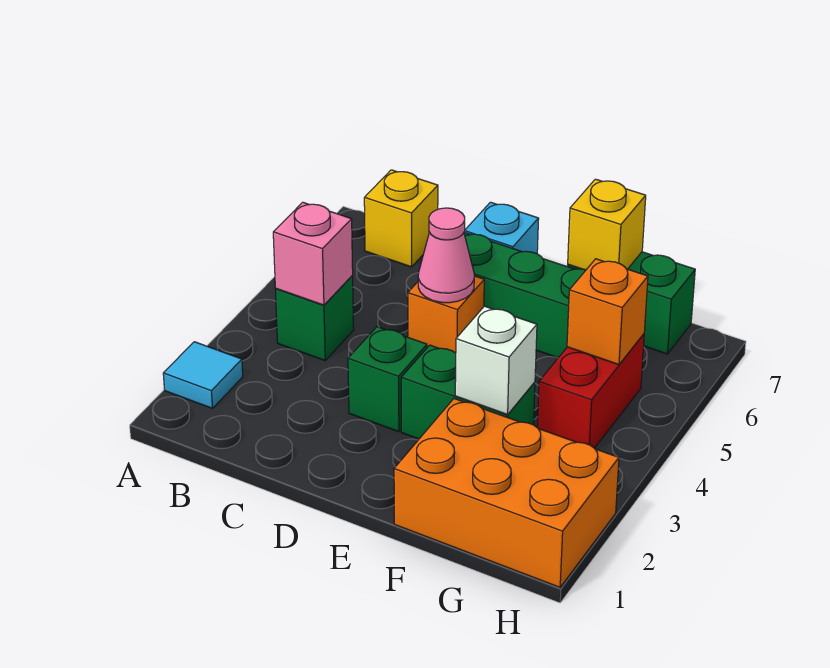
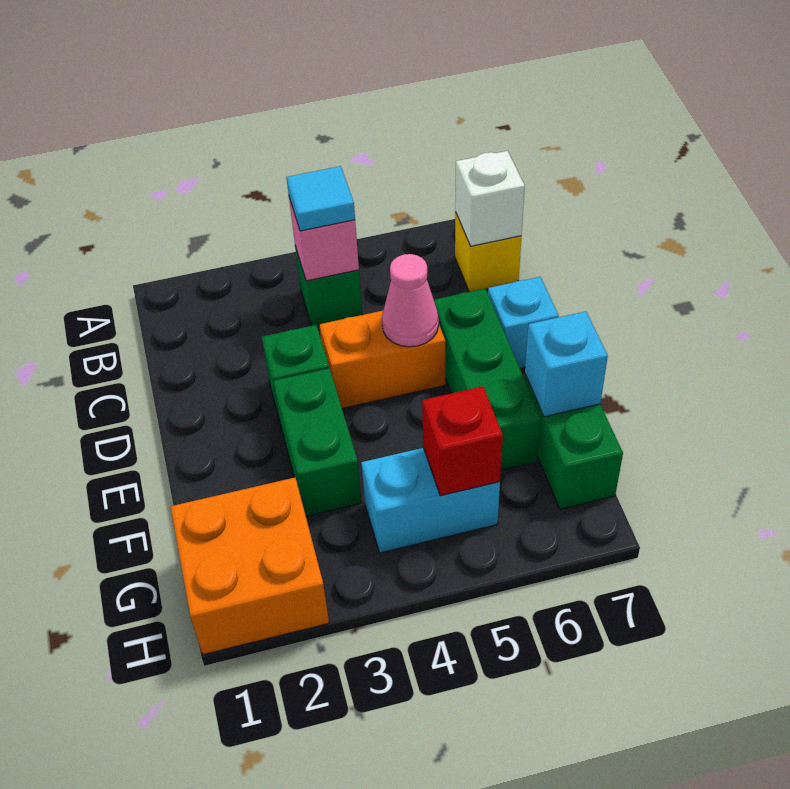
cyan 1x1 tile [163,342,243,408] -> cyan 1x1 tile moved to [286,166,355,231]
orange 1x1 brick [408,276,484,353] -> orange 1x2 brick [319,311,445,408]
orange 2x3 brick [394,399,619,587] -> orange 2x2 brick [170,478,329,655]
white 1x1 brick [455,306,537,415] -> white 1x1 brick moved to [455,151,525,246]
yellow 1x1 brick [568,179,646,270] -> cyan 1x1 brick [525,311,608,417]
red 1x2 brick [537,334,644,448] -> cyan 1x2 brick [361,448,500,553]
orange 1x1 brick [567,259,648,365] -> red 1x1 brick [422,386,503,496]

